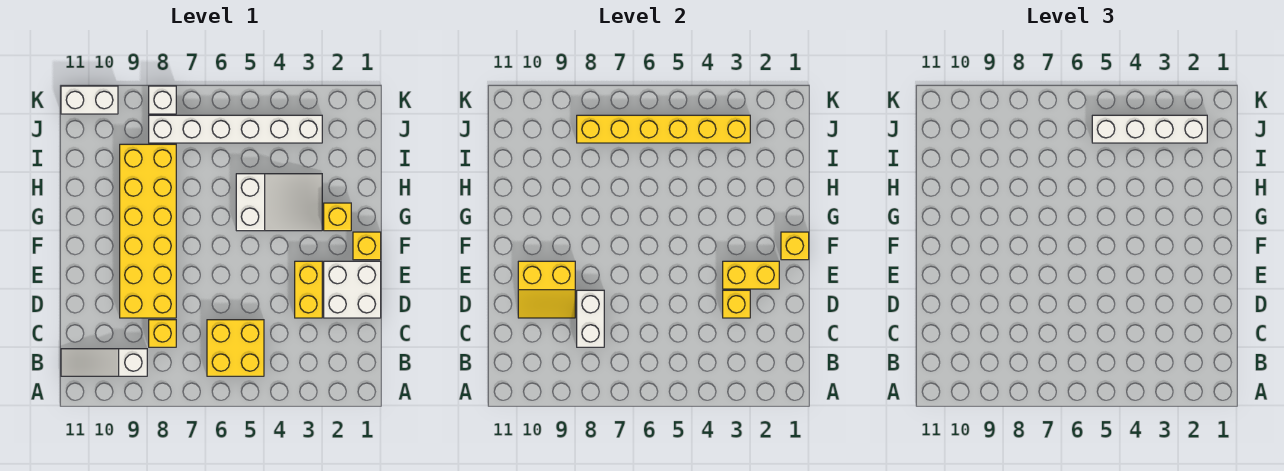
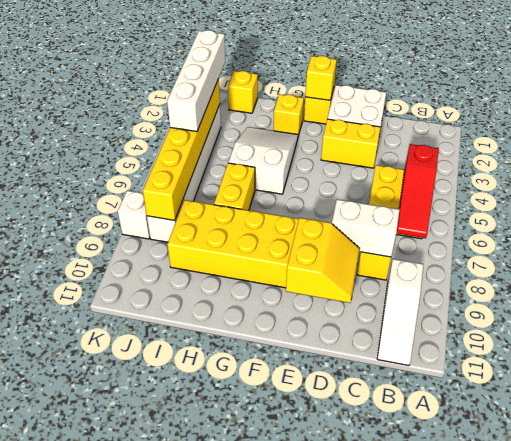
none -> red 1x3 slope [396,144,439,238]
yellow 1x1 brick [723,290,750,318] -> yellow 1x1 brick moved to [228,71,258,113]
yellow 1x2 brick [723,261,779,289] -> yellow 1x2 brick moved to [214,163,255,210]
white 1x2 brick [61,86,118,114] -> none

